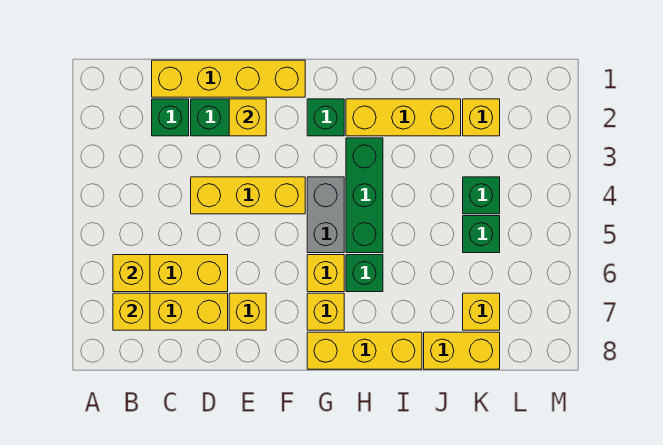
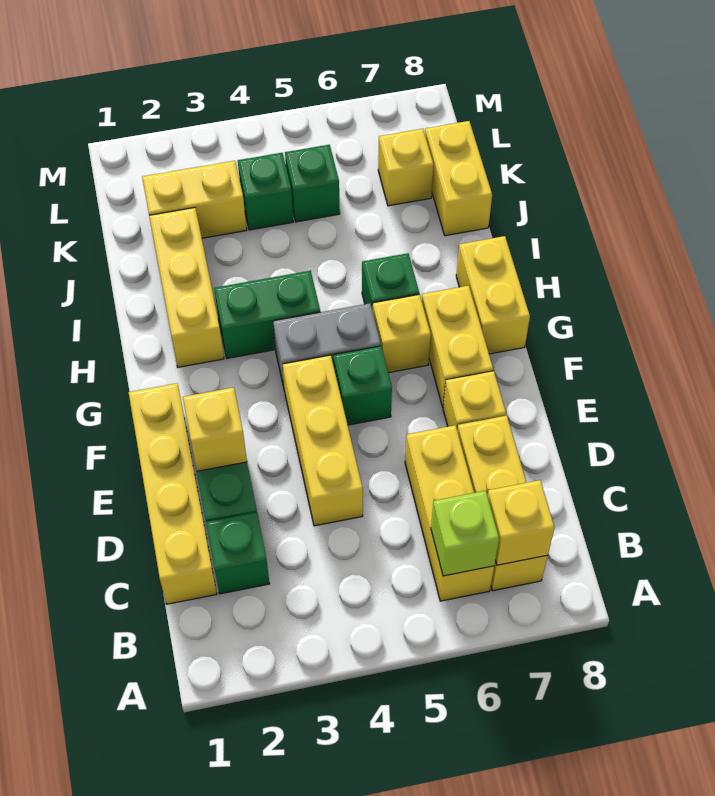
yellow 1x1 brick [113,255,150,292] -> lime 1x1 brick [431,491,499,576]
green 1x1 brick [307,99,344,136] -> green 1x1 brick moved to [333,346,392,425]
yellow 1x1 brick [307,293,344,330] -> yellow 1x2 brick [422,286,493,407]
yellow 1x3 brick [307,332,422,369] -> yellow 1x2 brick [456,236,530,354]
green 1x3 brick [346,138,383,253] -> green 1x2 brick [214,271,320,358]
yellow 1x1 brick [463,99,500,136] -> yellow 1x2 brick [142,161,247,238]

